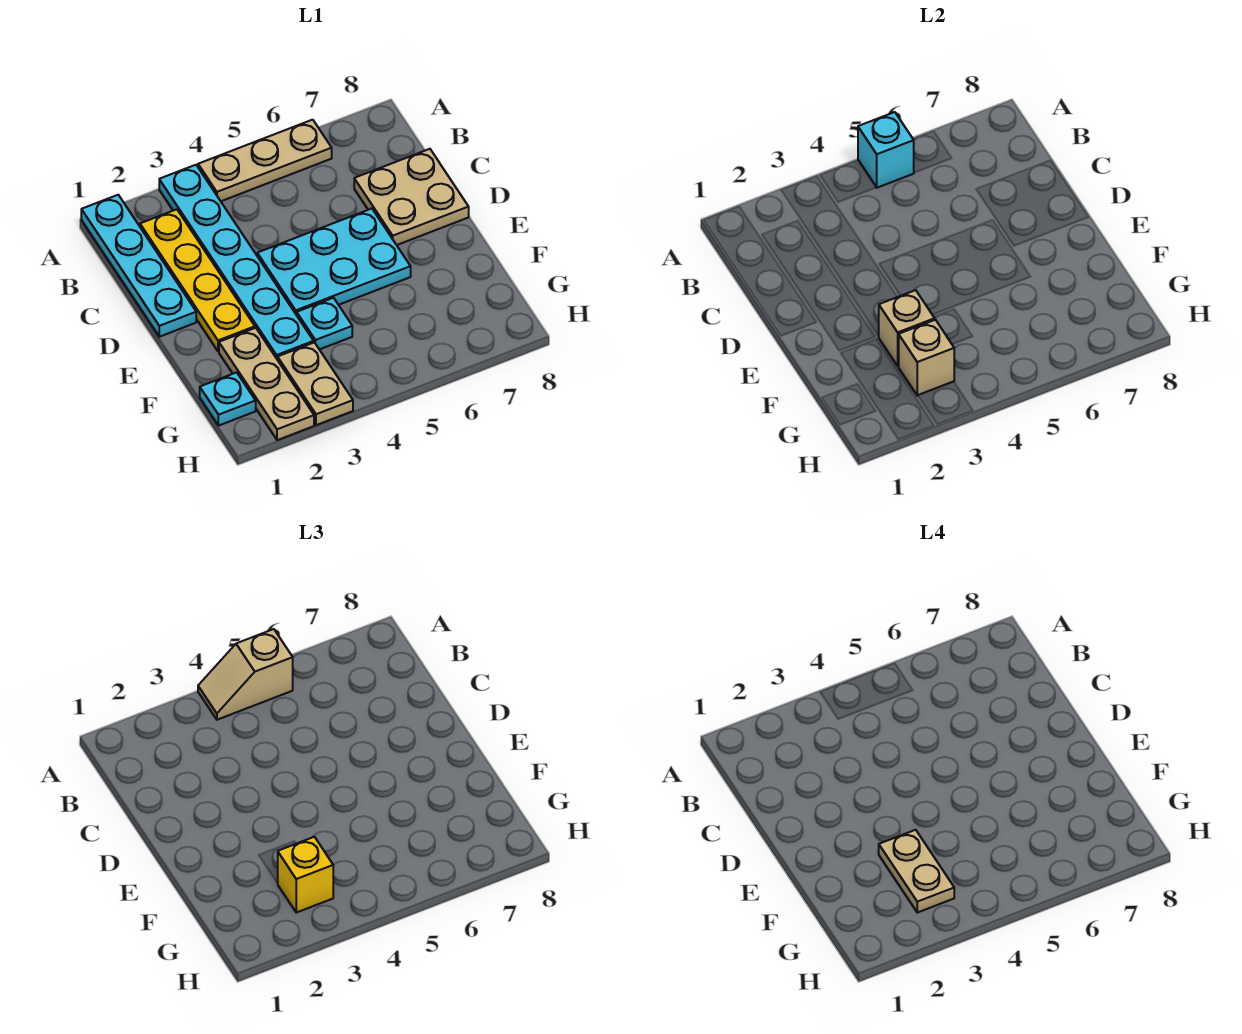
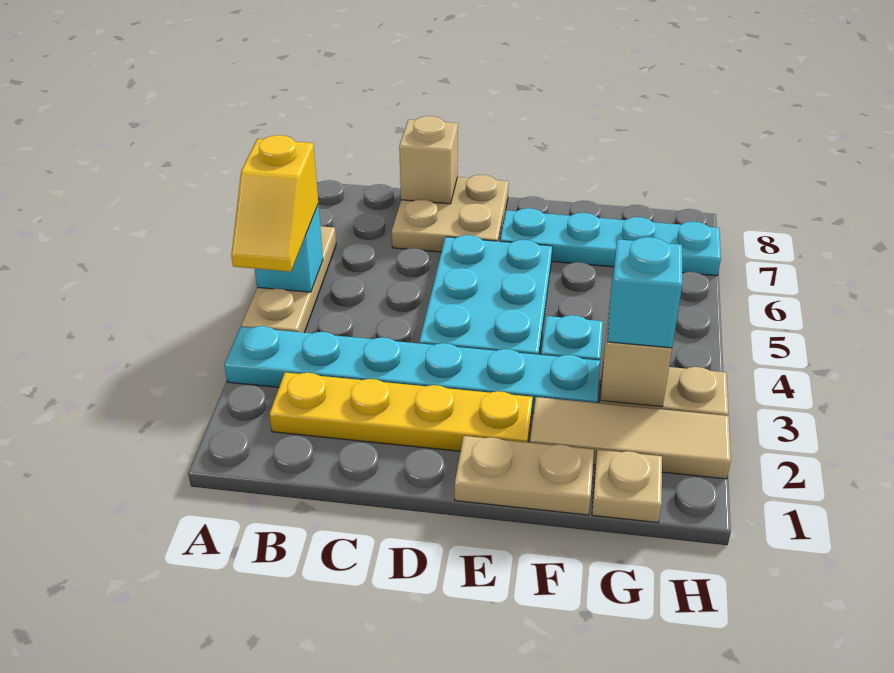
cyan 1x4 plate [81,195,196,337] -> cyan 1x4 plate moved to [500,208,721,276]
tan 1x2 slope [198,629,293,720] -> yellow 1x2 slope [231,135,318,272]
tan 1x3 plate [219,328,314,440] -> tan 1x3 tile [530,397,731,479]
tan 1x1 brick [879,290,935,366] -> tan 1x1 brick moved to [399,116,458,204]
tan 1x2 plate [879,830,954,913] -> tan 1x2 plate moved to [455,436,594,515]
cyan 1x1 plate [200,372,256,426] -> tan 1x1 plate [592,450,662,523]
yellow 1x1 brick [278,837,333,913] -> cyan 1x1 brick [607,237,682,348]

